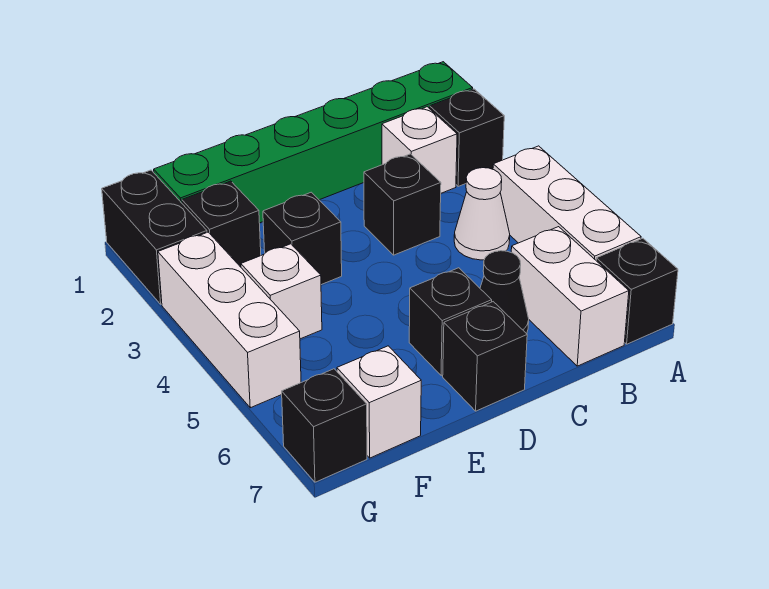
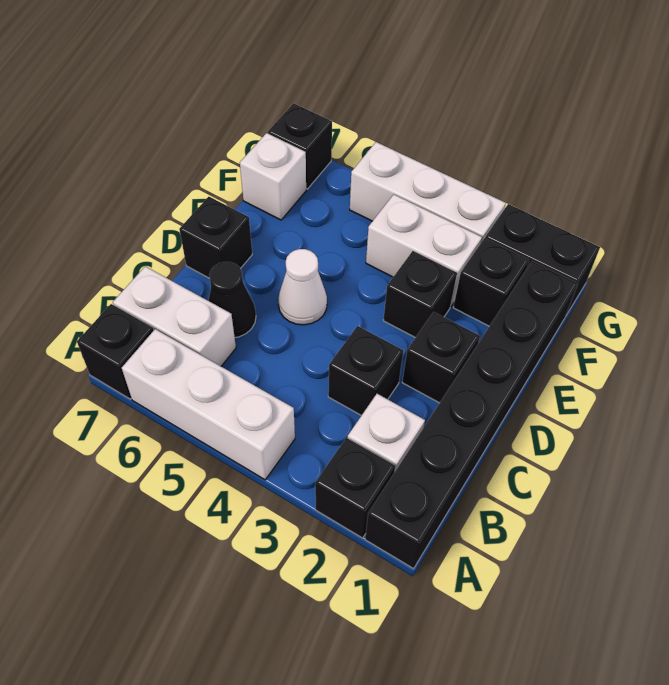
green 1x6 brick [154,62,473,223] -> black 1x6 brick [365,261,578,569]
white 1x1 cone [454,168,510,260] -> white 1x1 cone moved to [278,249,327,325]
black 1x1 brick [409,268,492,376] -> black 1x1 brick moved to [402,312,480,403]
white 1x1 brick [241,244,322,339] -> white 1x2 brick [366,194,482,307]

